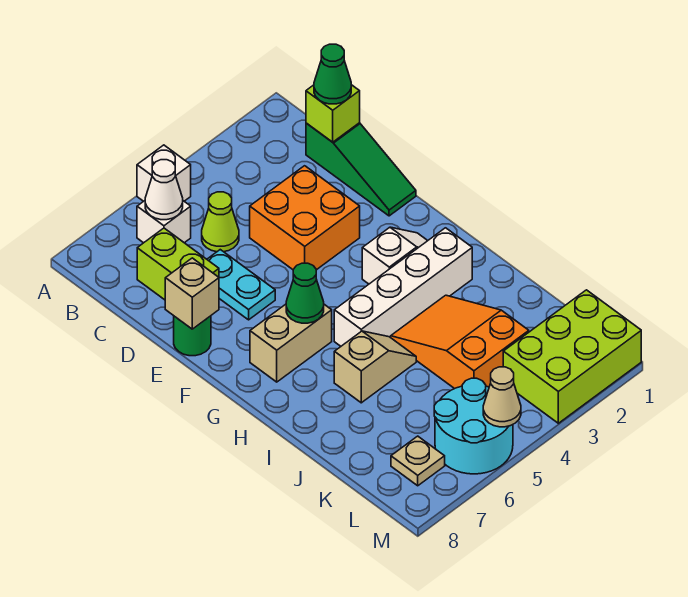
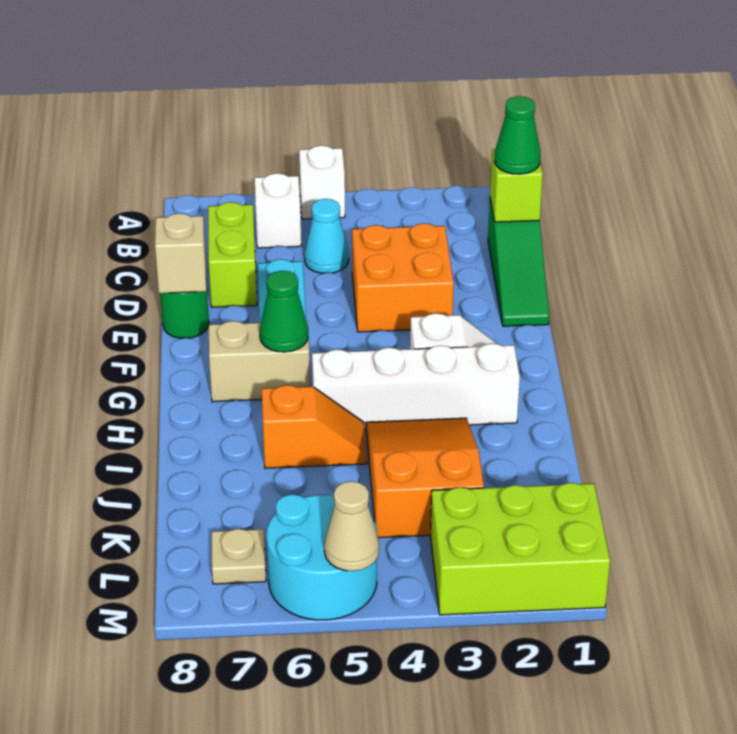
white 1x1 cone [145,160,183,220] -> none
lime 1x1 cone [202,192,239,252] -> cyan 1x1 cone [304,199,349,273]
tan 1x2 slope [334,331,416,403] -> orange 1x2 slope [262,385,367,468]

